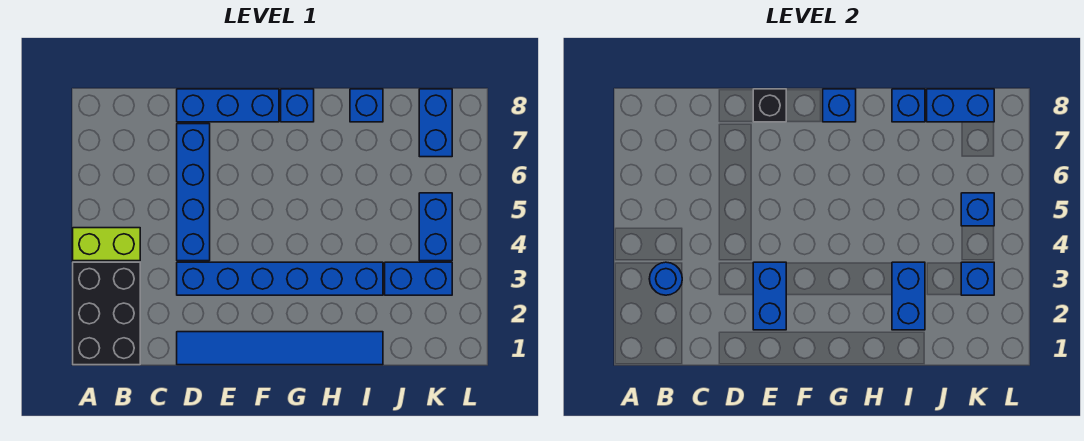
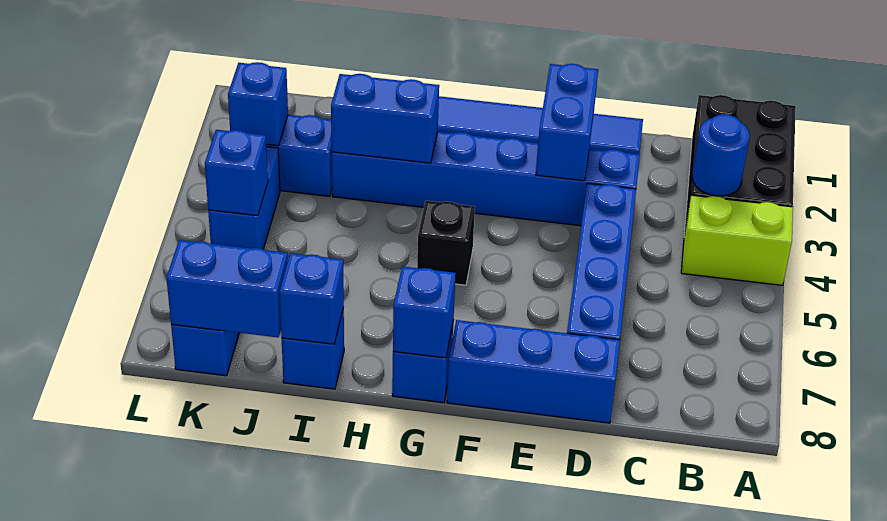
black 1x1 brick [753,89,786,122] -> black 1x1 brick moved to [417,201,475,285]
blue 1x2 brick [892,262,925,330] -> blue 1x2 brick turned to [331,74,439,163]

